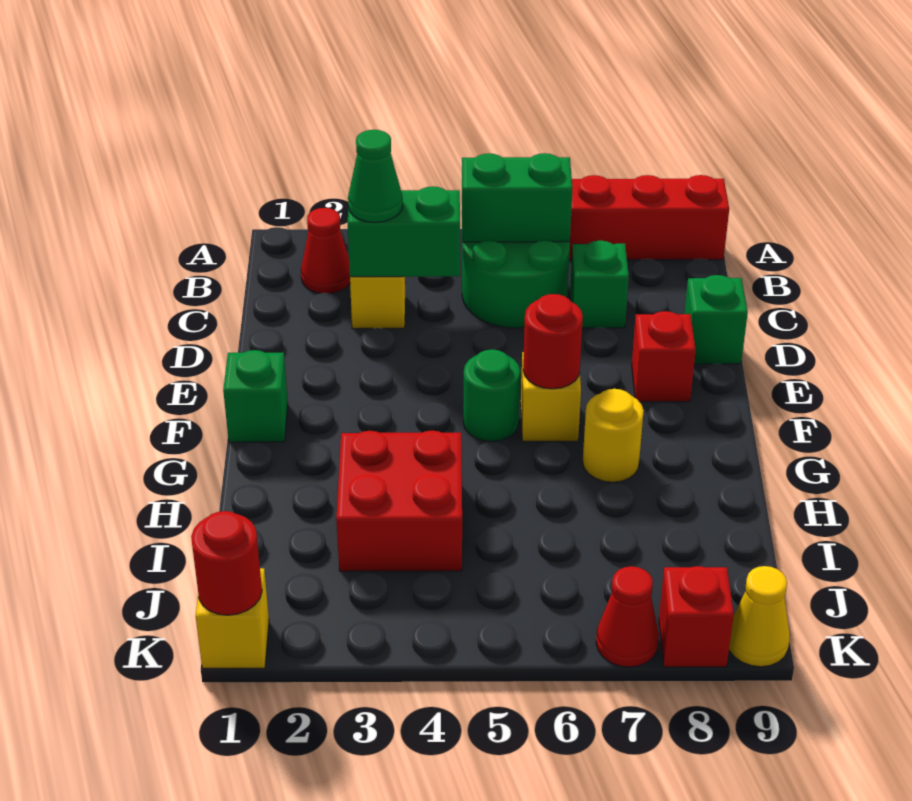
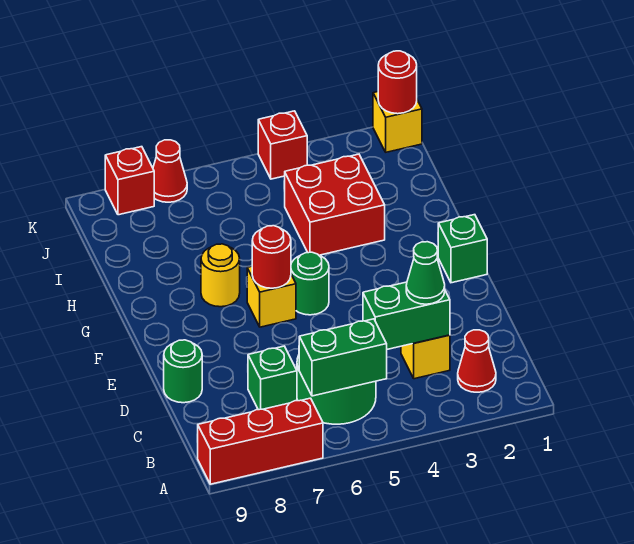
green 1x1 brick [684,275,748,364] -> green 1x1 round brick [164,340,202,403]
red 1x1 brick [632,311,696,402] -> red 1x1 brick moved to [258,111,307,179]
yellow 1x1 cone [729,566,790,667] -> none

